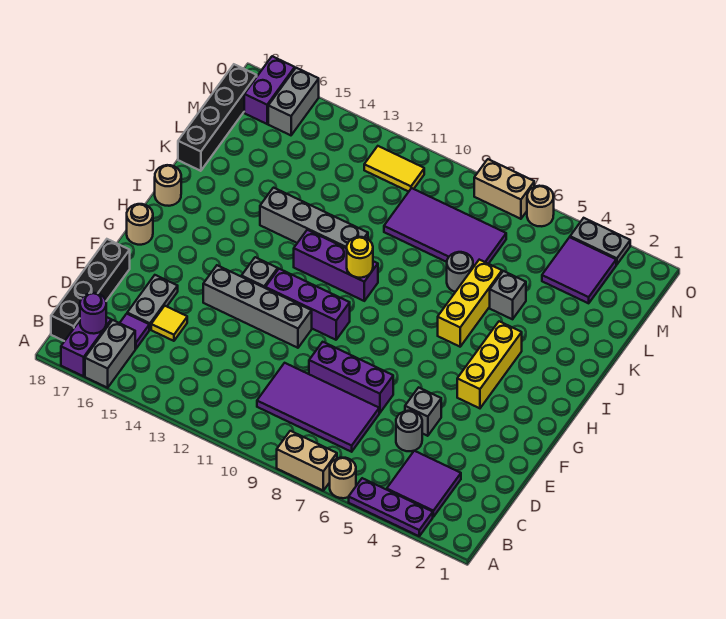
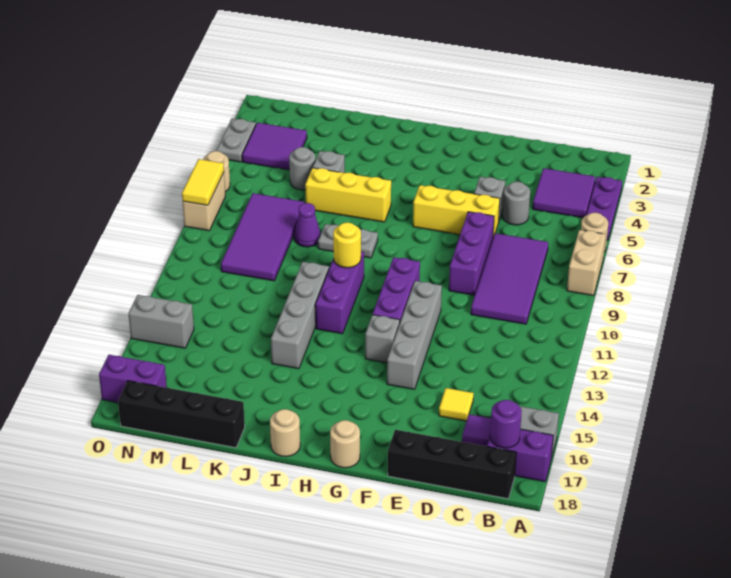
grey 1x2 plate [127,275,178,330] -> grey 1x2 plate moved to [318,224,378,258]
yellow 1x3 brick [457,321,522,408] -> yellow 1x3 brick moved to [413,185,500,236]
grey 1x1 round brick [447,252,473,292] -> grey 1x1 round brick moved to [289,147,315,190]
none -> purple 1x1 cone [294,203,321,247]
yellow 1x2 tile [364,146,424,192] -> yellow 1x2 tile moved to [182,159,224,205]
grey 1x2 brick [268,68,319,135] -> grey 1x2 brick moved to [128,295,194,348]

